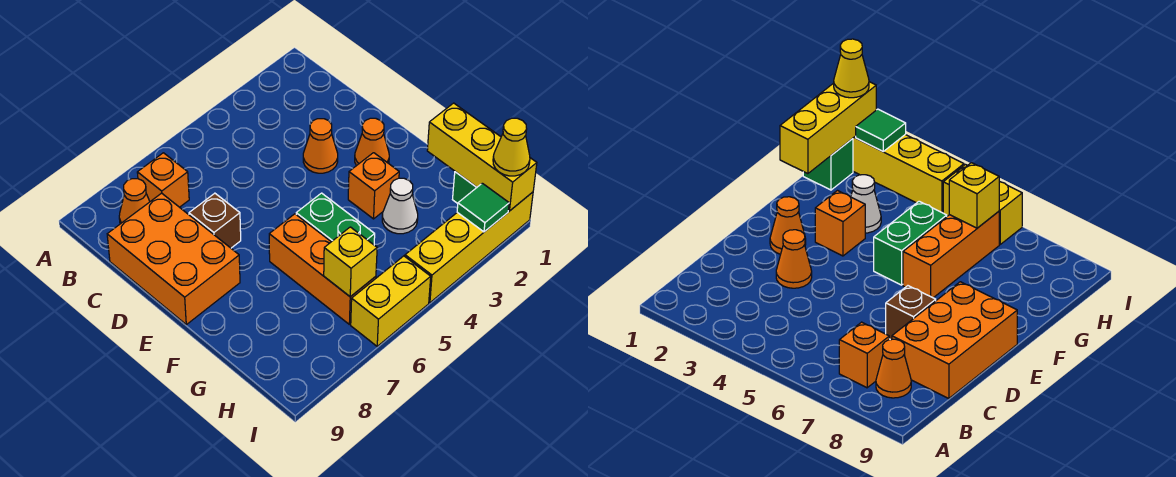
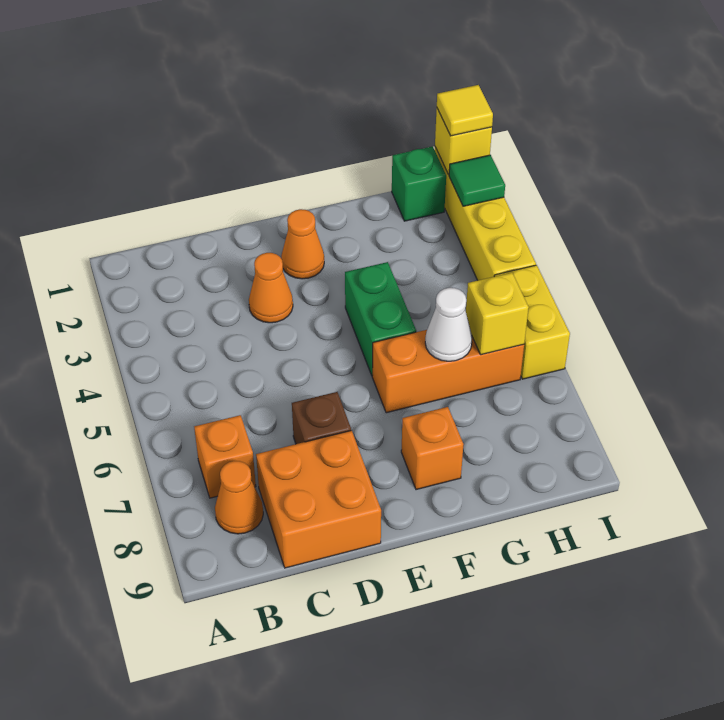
orange 2x3 brick [107,193,240,325] -> orange 2x2 brick [256,431,381,568]
orange 1x1 brick [348,153,399,219] -> orange 1x1 brick moved to [401,407,464,490]
green 1x2 brick [296,193,375,245] -> green 1x2 brick turned to [345,262,416,375]
yellow 1x3 brick [427,103,537,211] -> yellow 1x1 brick [435,109,492,175]
white 1x1 cone [382,178,418,234] -> white 1x1 cone moved to [425,288,472,361]
yellow 1x1 cone [493,118,530,176] -> yellow 1x1 tile [437,85,493,136]

